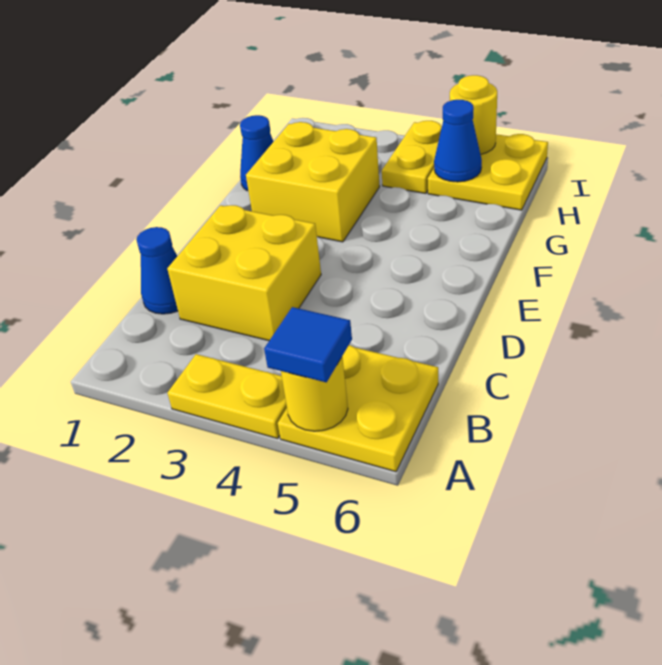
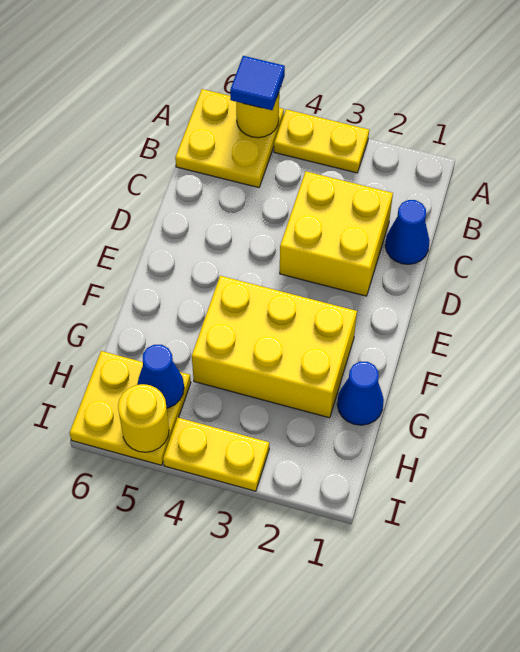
yellow 2x2 brick [246,122,380,242] -> yellow 2x3 brick [192,276,357,418]
yellow 1x2 plate [382,121,442,194] -> yellow 1x2 plate turned to [163,418,269,491]

